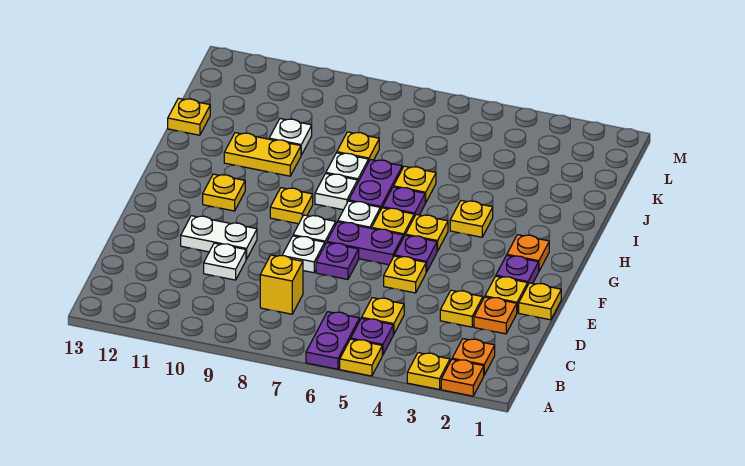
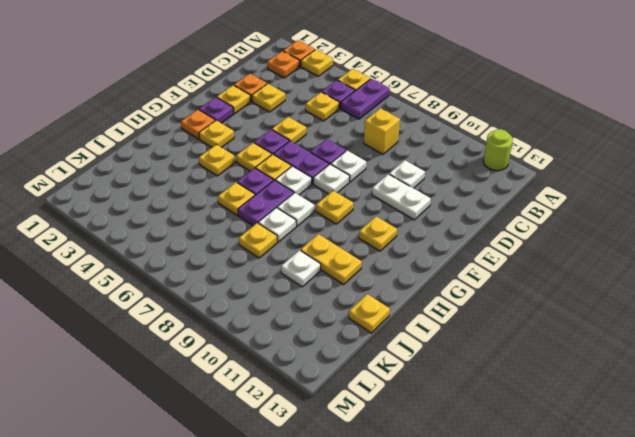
none -> lime 1x1 round brick [483,129,513,171]
yellow 1x1 plate [519,283,561,320] -> yellow 1x1 plate moved to [199,120,234,148]

